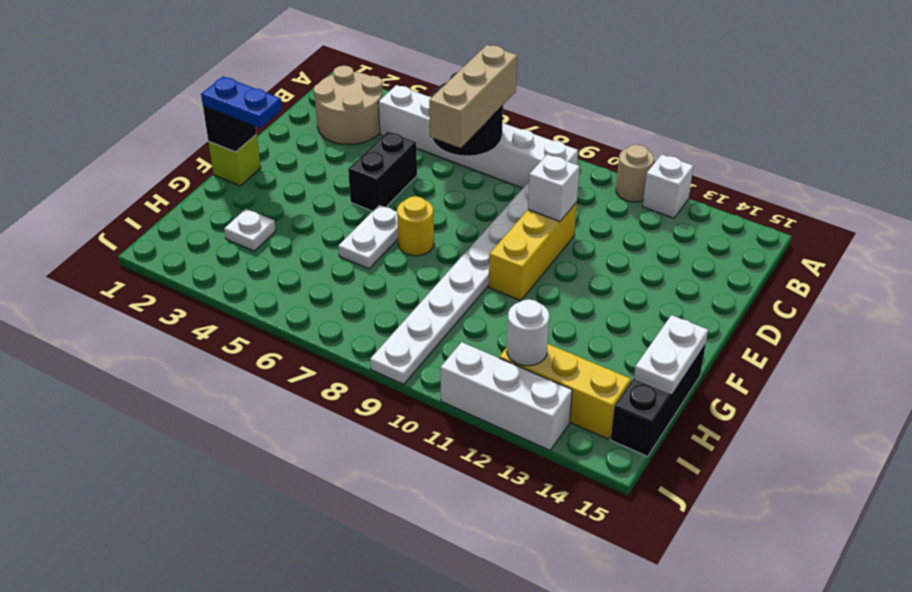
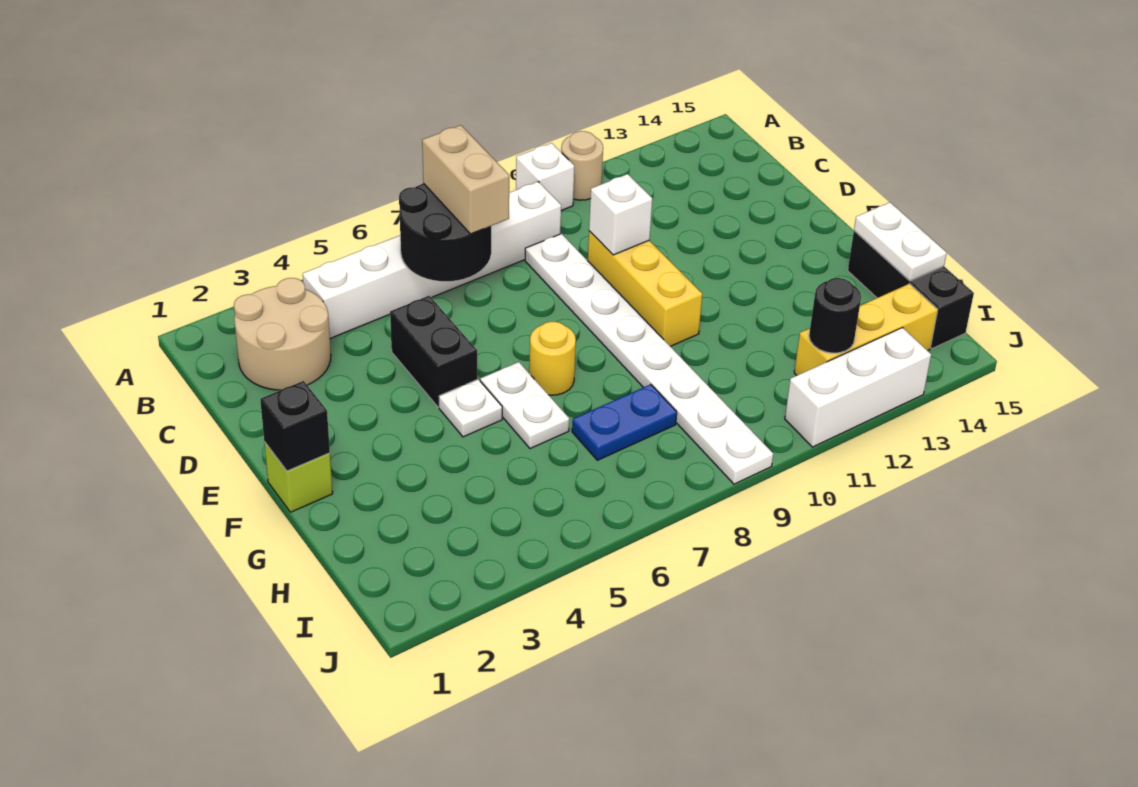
white 1x1 brick [643,154,693,218] -> white 1x1 brick moved to [516,143,574,211]
tan 1x3 brick [429,45,517,148] -> tan 1x2 brick [422,125,509,234]
blue 1x2 plate [201,77,282,128] -> blue 1x2 plate moved to [572,384,677,460]
white 1x1 plate [224,209,276,251] -> white 1x1 plate moved to [439,379,502,437]
white 1x1 round brick [507,299,549,366] -> black 1x1 round brick [809,278,861,353]

